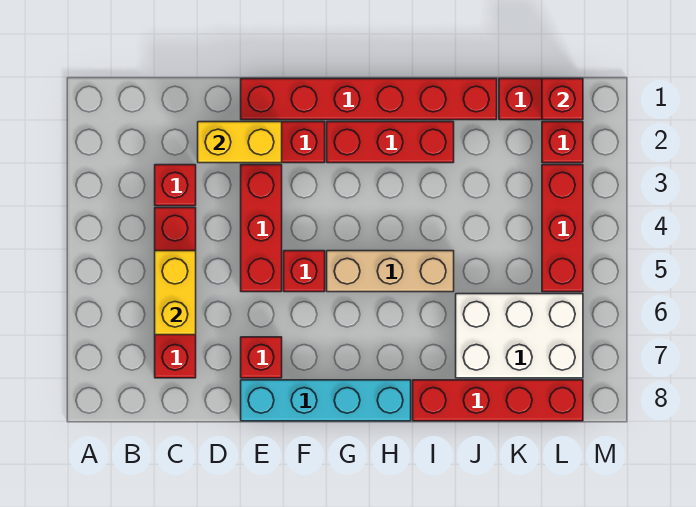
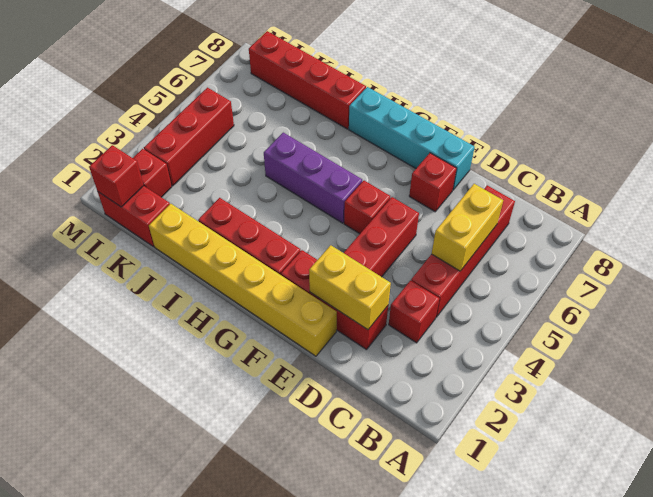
red 1x6 brick [241,79,497,120] -> yellow 1x6 brick [149,204,337,356]
tan 1x3 brick [327,251,454,292] -> purple 1x3 brick [264,133,362,223]
white 2x3 brick [456,294,583,378] -> none

